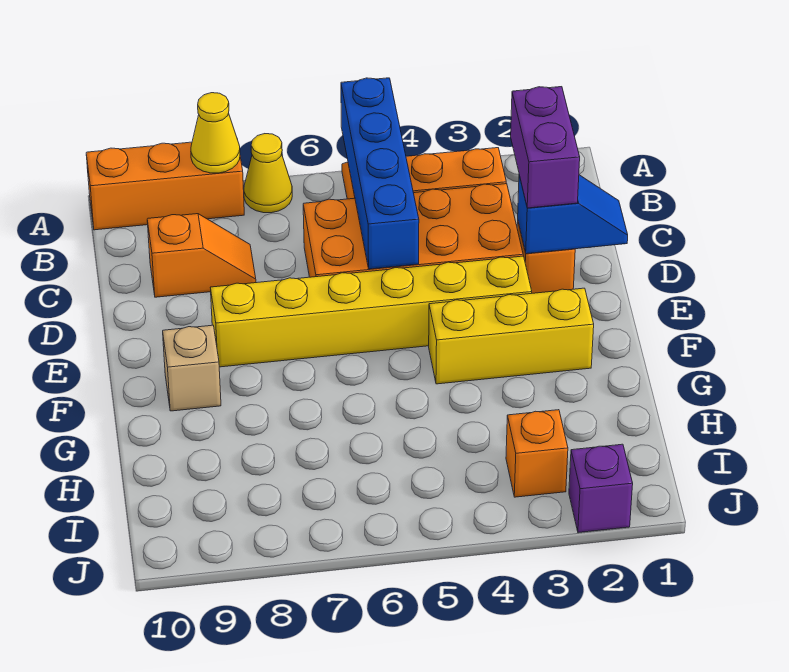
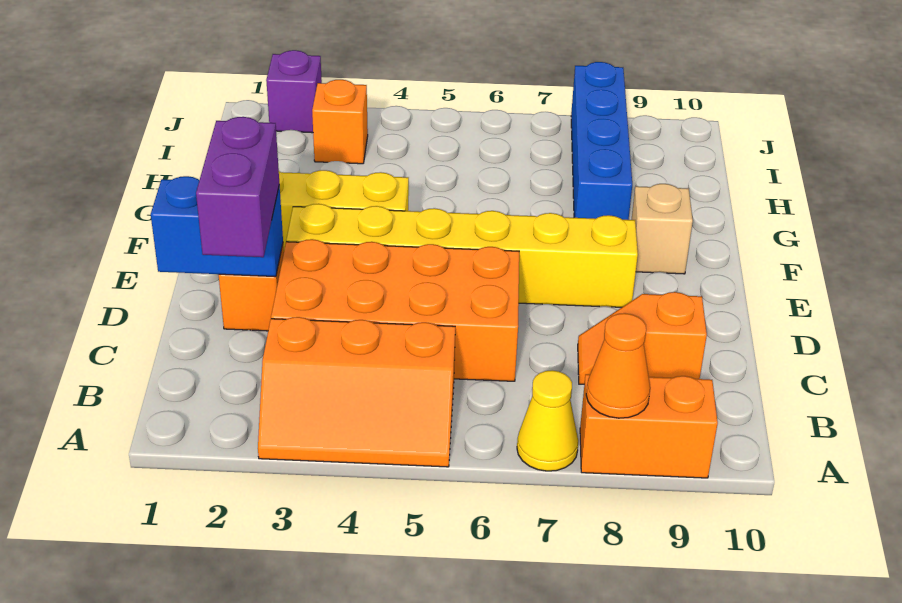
blue 1x4 brick [341,78,419,269] -> blue 1x4 brick moved to [571,62,632,220]
orange 1x3 brick [86,142,244,230] -> orange 1x2 brick [580,374,718,478]
yellow 1x1 cone [191,93,240,173] -> orange 1x1 cone [586,313,650,418]
blue 1x2 slope [518,175,628,254] -> blue 1x2 brick [151,176,283,277]

